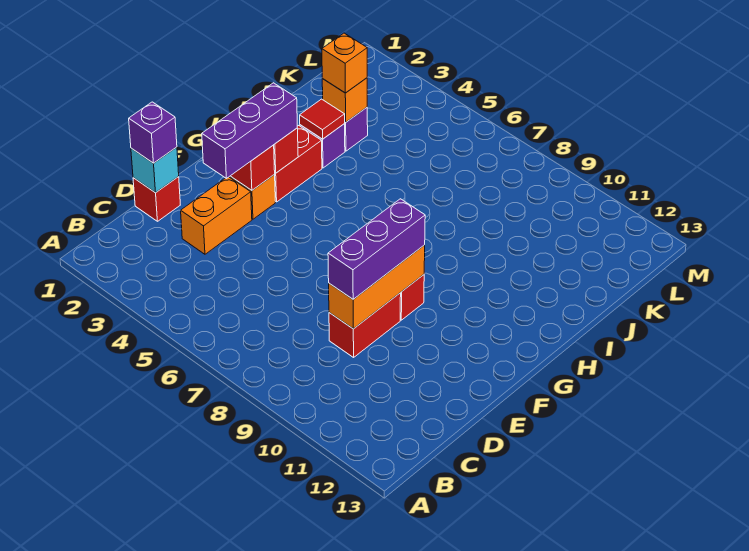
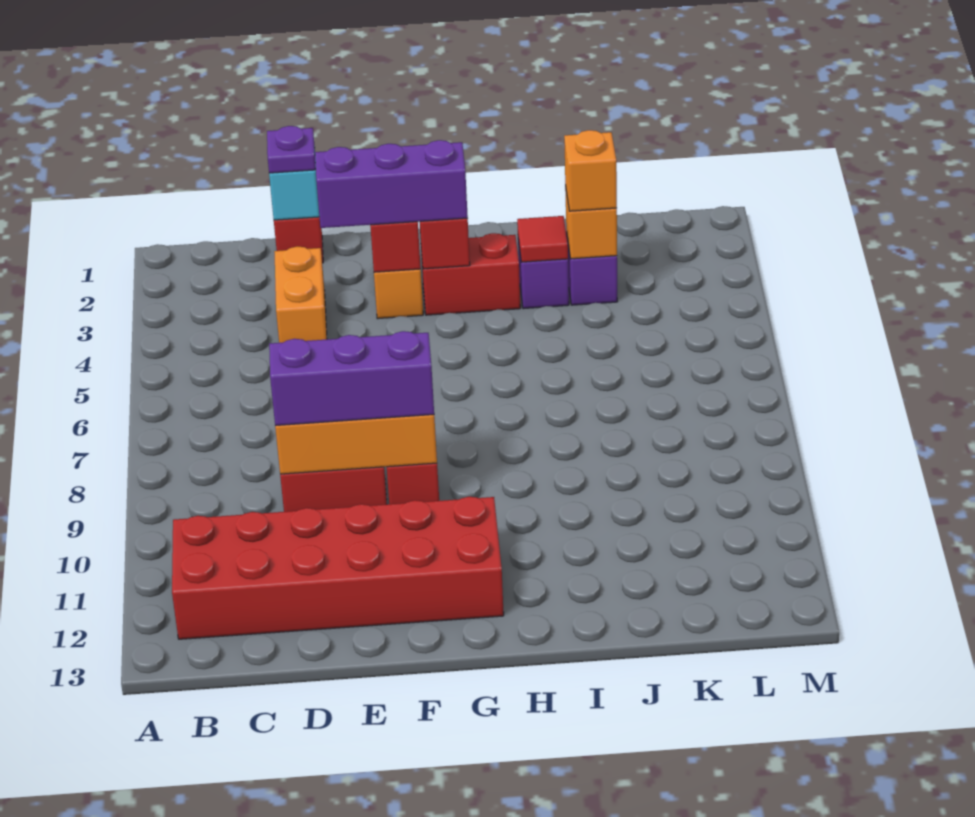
none -> red 2x6 brick [172,497,504,639]
purple 1x1 brick [129,102,177,163] -> purple 1x1 plate [267,126,315,173]
orange 1x2 brick [181,177,252,254] -> orange 1x2 brick turned to [274,246,327,343]

